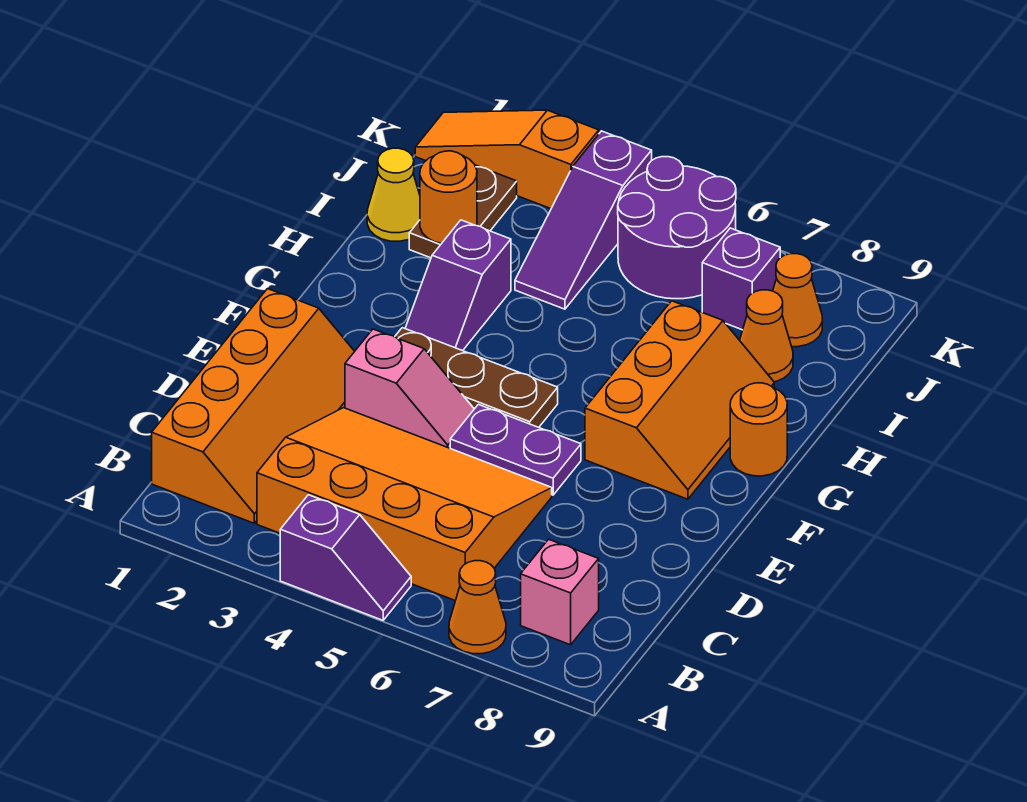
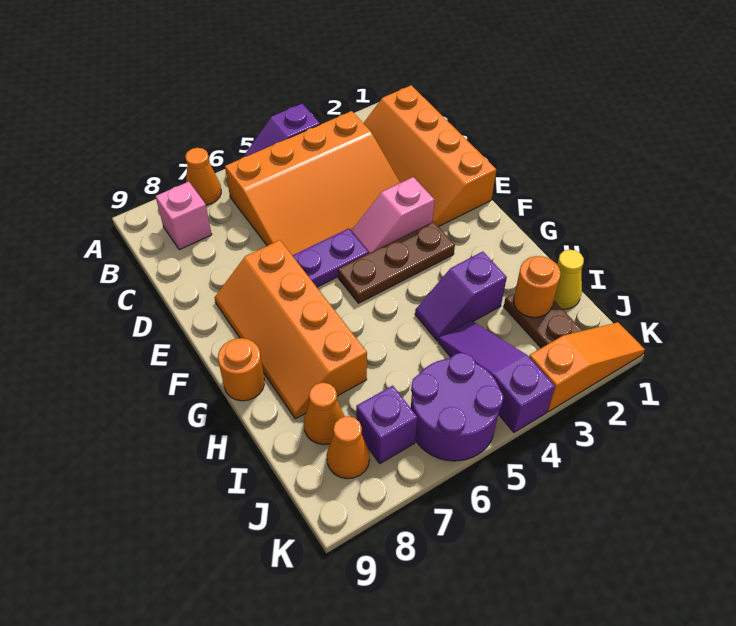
orange 2x3 slope [585,301,774,499] -> orange 2x4 slope [214,240,367,419]
purple 1x2 slope [405,220,511,351] -> purple 1x2 slope turned to [415,251,507,341]

